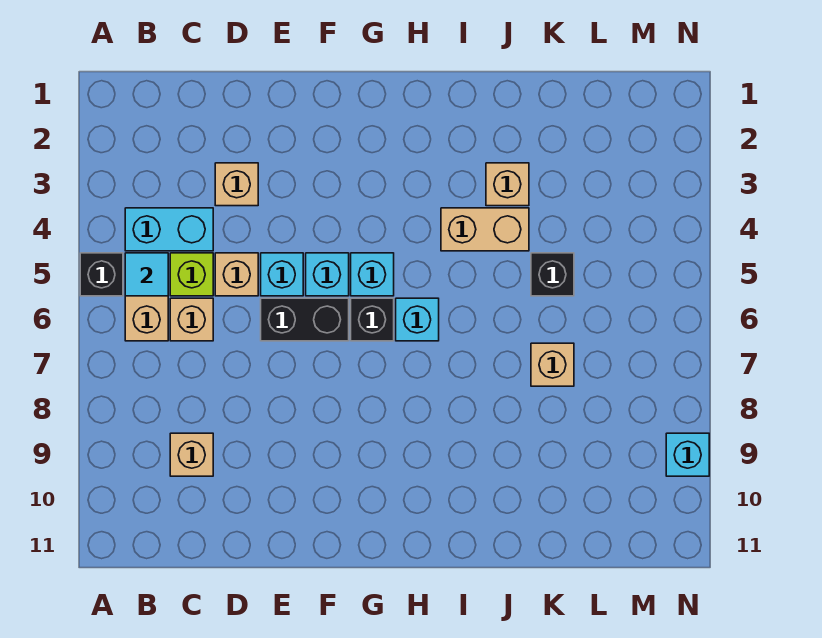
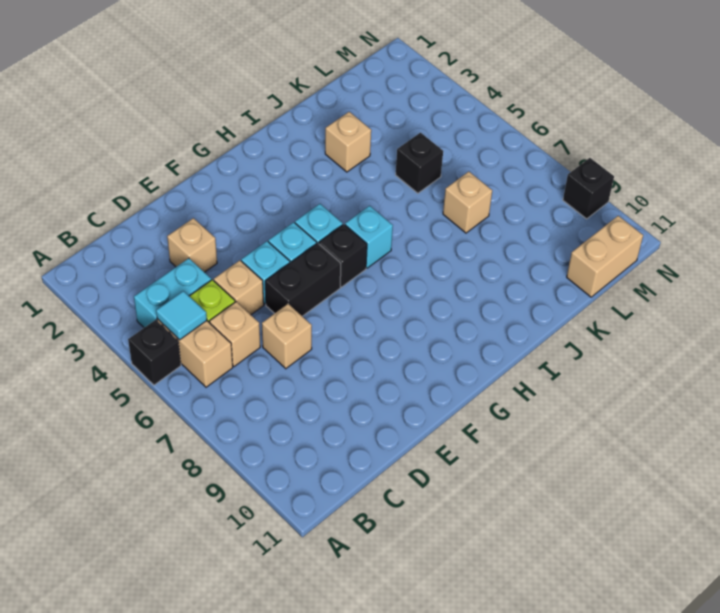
tan 1x1 brick [170,433,213,476] -> tan 1x1 brick moved to [262,304,312,369]
tan 1x2 brick [441,208,529,251] -> tan 1x2 brick moved to [567,216,643,297]
cyan 1x1 brick [666,433,709,476] -> black 1x1 brick [563,158,614,219]

